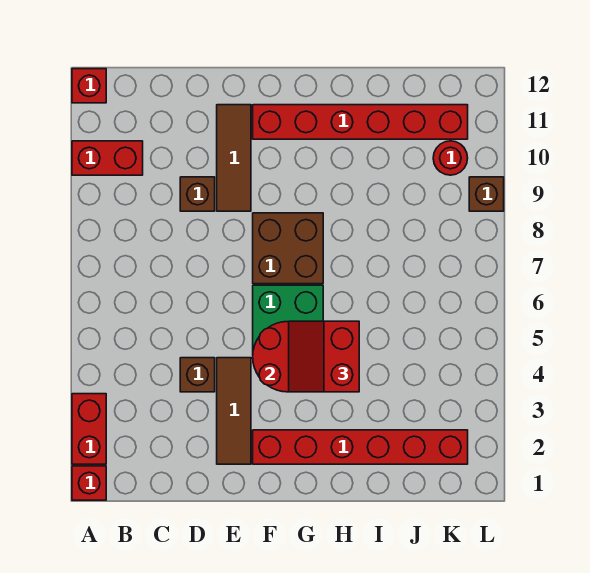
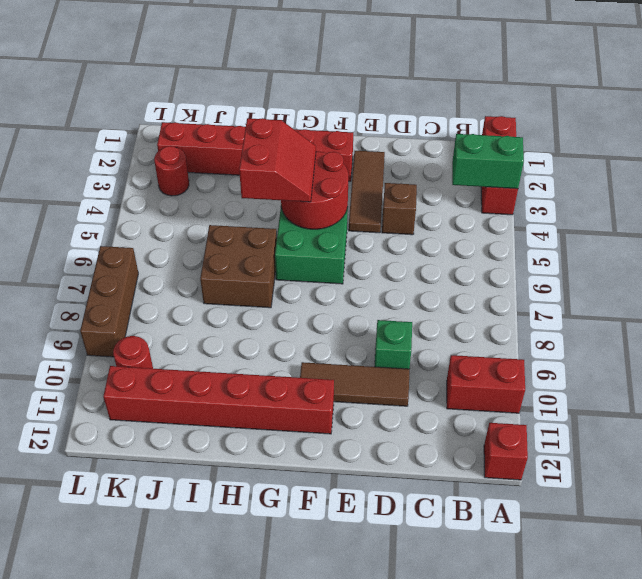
none -> green 1x2 brick [452,134,524,189]
brown 1x1 brick [180,177,215,211] -> green 1x1 brick [375,320,412,369]
brown 1x3 tile [217,105,251,211] -> brown 1x3 tile turned to [300,362,410,406]
brown 2x2 brick [253,213,323,284] -> brown 2x2 brick moved to [200,225,277,308]
none -> red 1x1 round brick [154,146,189,196]
brown 1x1 brick [469,177,504,211] -> brown 1x3 brick [80,246,138,357]

